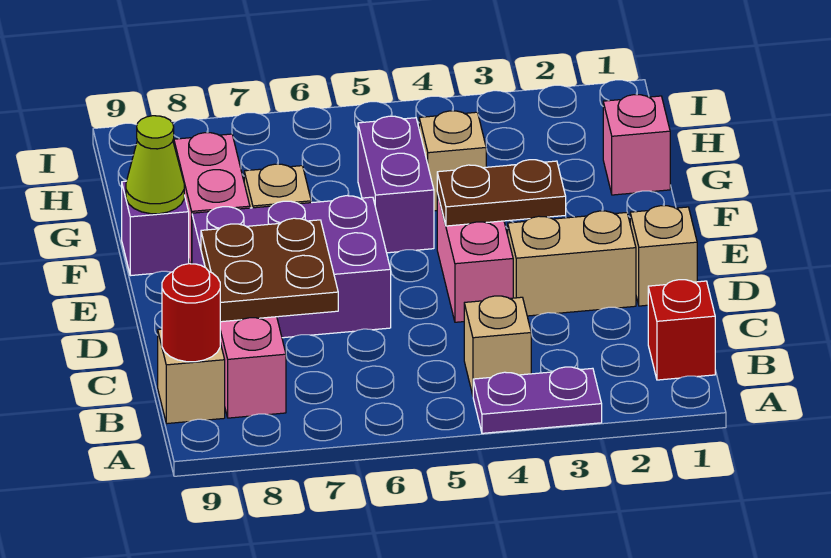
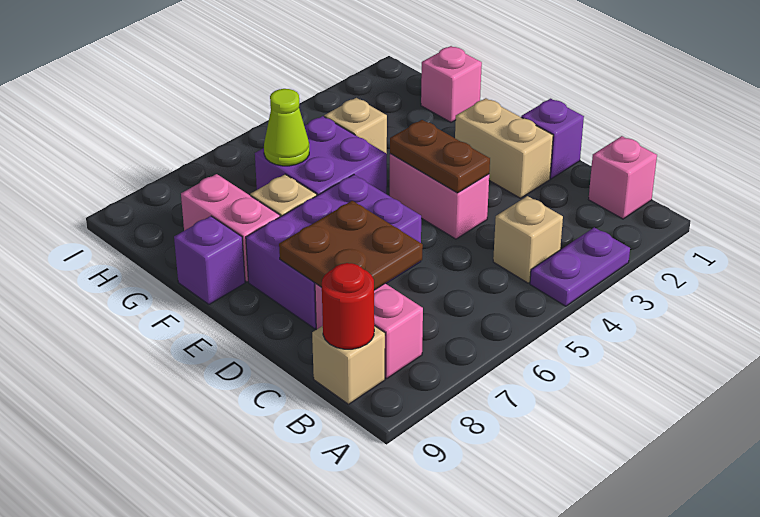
red 1x1 brick [648,280,715,380] -> pink 1x1 brick [589,136,657,219]
tan 1x1 brick [630,206,697,306] -> purple 1x1 brick [521,99,584,179]
tan 1x2 brick [508,211,636,316] -> tan 1x2 brick turned to [455,98,553,198]
brown 1x2 plate [437,160,566,226] -> brown 1x2 plate turned to [390,120,490,193]
purple 1x2 brick [358,116,434,253] -> purple 2x2 brick [255,116,387,195]
lime 1x1 cone [126,116,184,214] -> lime 1x1 cone moved to [264,89,309,166]

